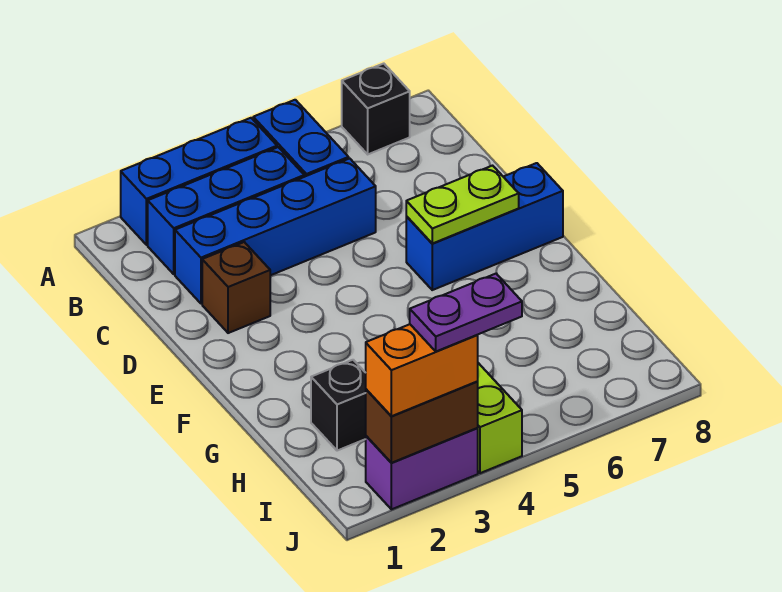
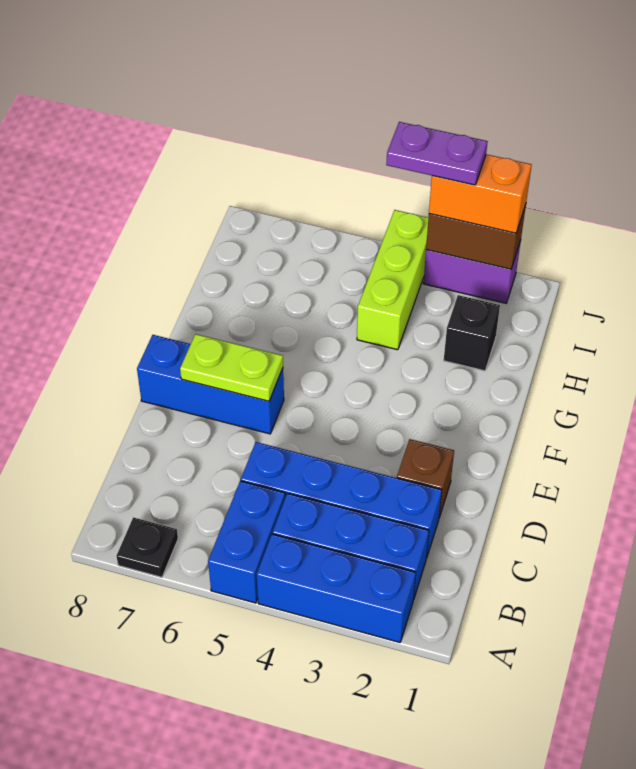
black 1x1 brick [342,64,410,154] -> black 1x1 plate [116,517,178,577]

